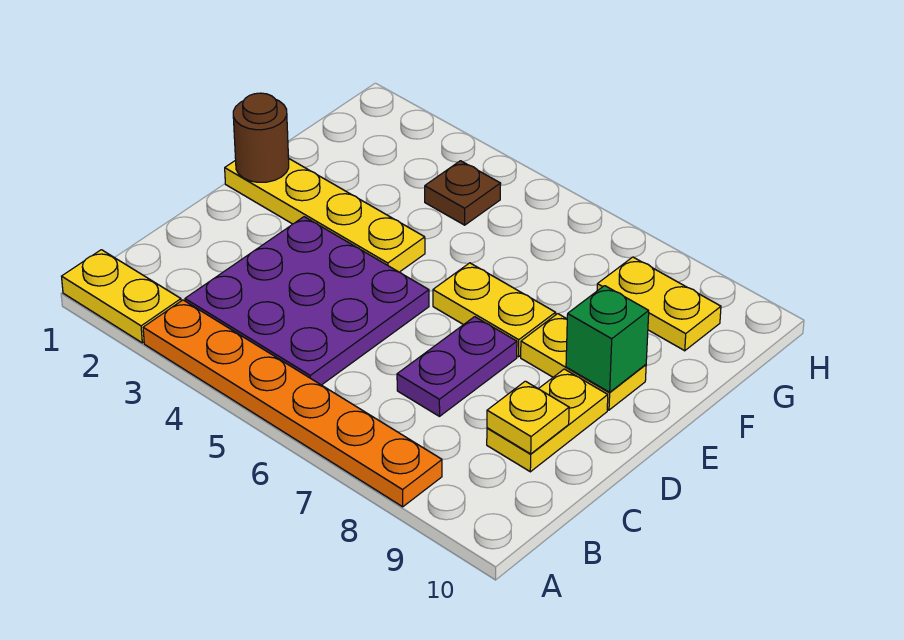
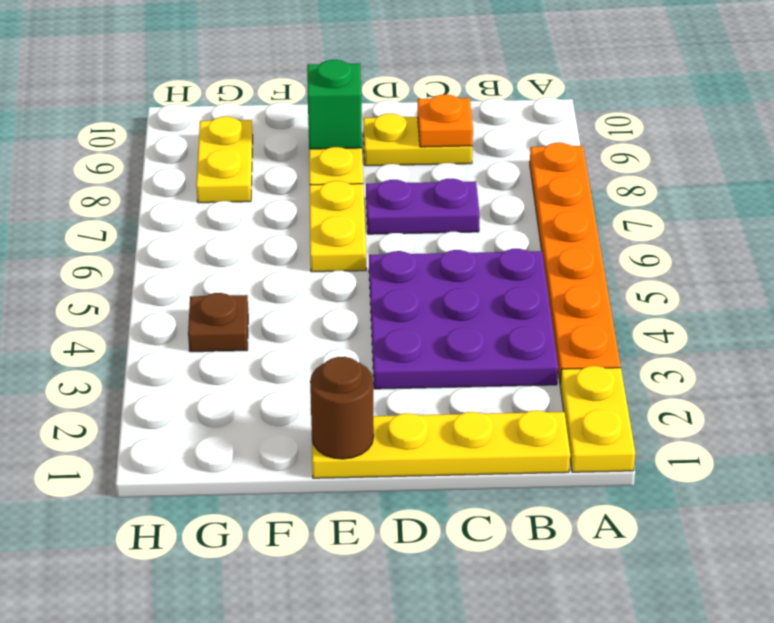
yellow 1x1 plate [487,381,569,454] -> orange 1x1 plate [418,95,473,147]
yellow 1x4 plate [225,159,425,272] -> yellow 1x4 plate turned to [312,410,570,478]

